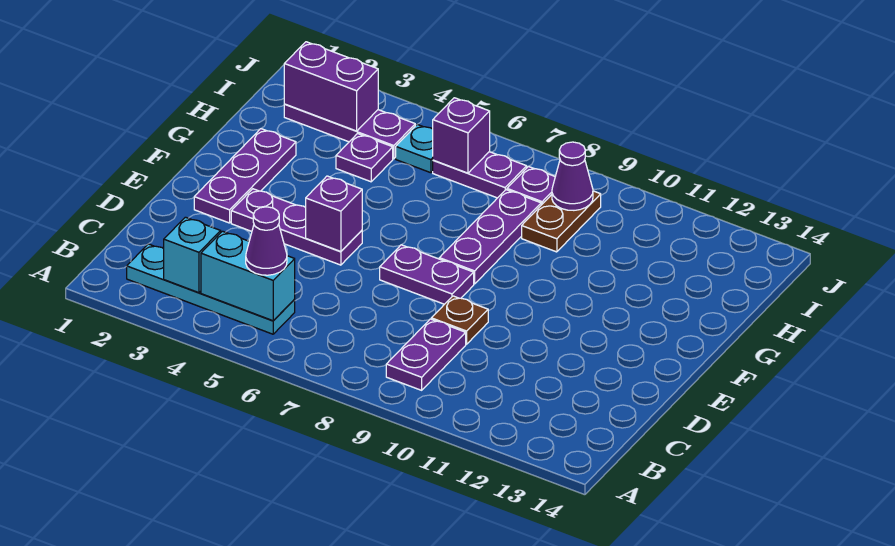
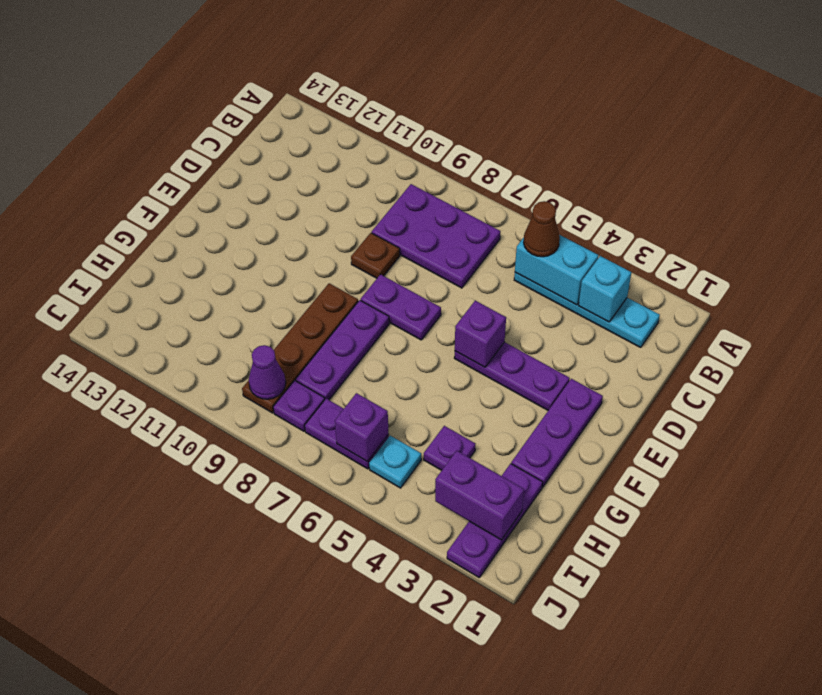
purple 1x1 cone [246,207,287,275] -> brown 1x1 cone [524,201,560,257]
purple 1x2 plate [386,319,466,390] -> purple 2x3 plate [372,184,501,288]
brown 1x2 plate [522,191,601,252] -> brown 1x4 plate [242,283,358,413]
purple 1x3 plate [284,104,415,159] -> purple 1x3 plate turned to [447,464,543,577]

